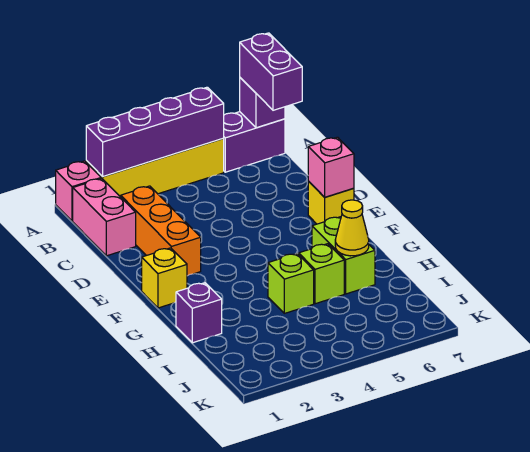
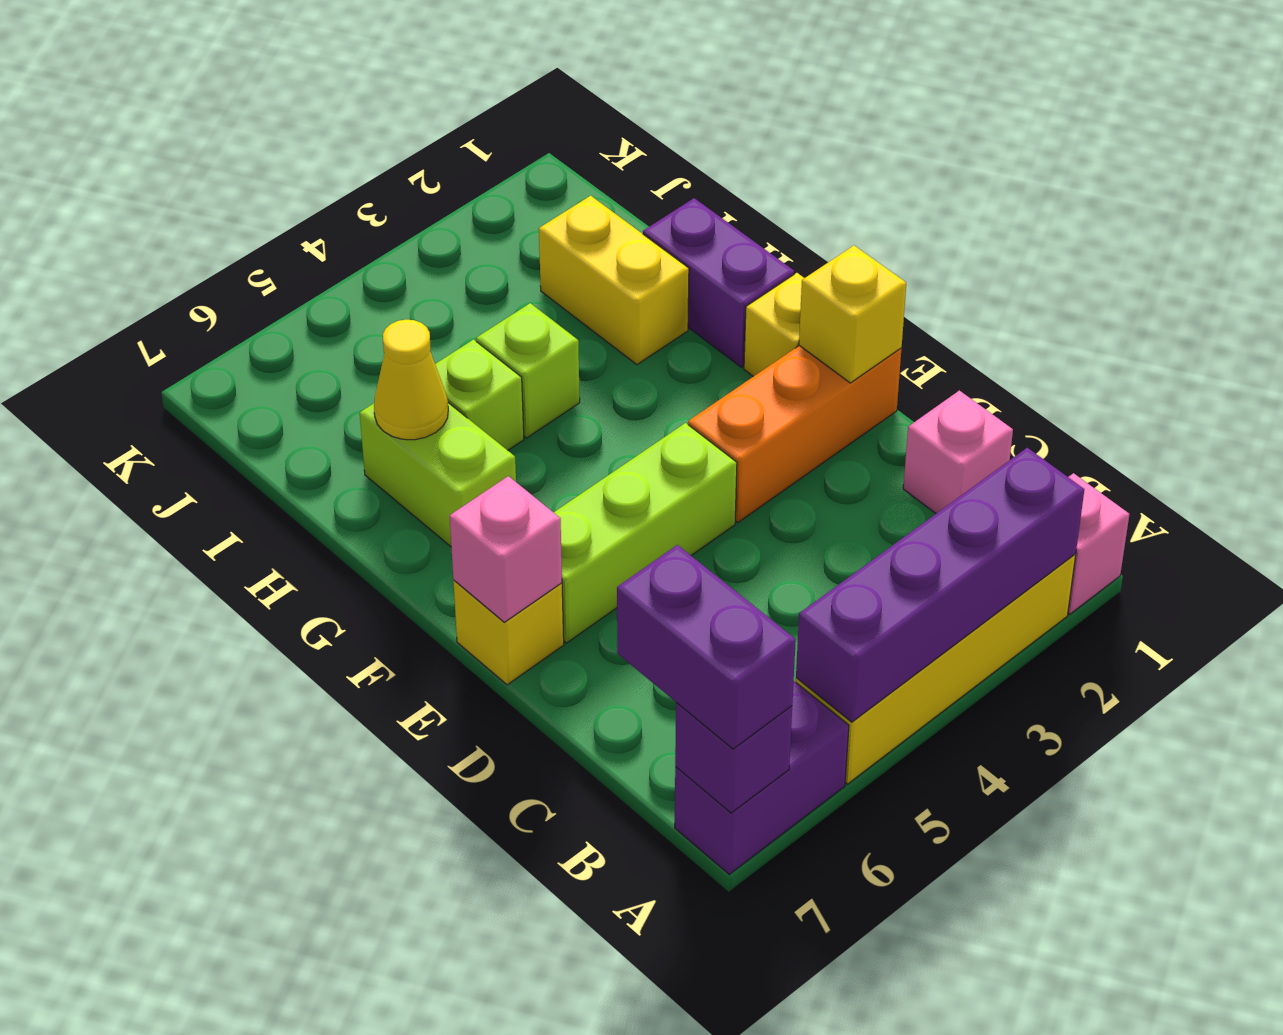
pink 1x2 brick [73,178,136,256] -> pink 1x1 brick [903,391,1013,513]
orange 1x3 brick [121,186,201,276] -> orange 1x3 brick turned to [688,346,901,523]
none -> yellow 1x1 brick [799,246,906,383]
none -> lime 1x3 brick [554,423,737,643]
purple 1x1 brick [176,283,222,343] -> purple 1x2 brick [643,198,794,367]
none -> yellow 1x2 brick [539,196,689,365]

